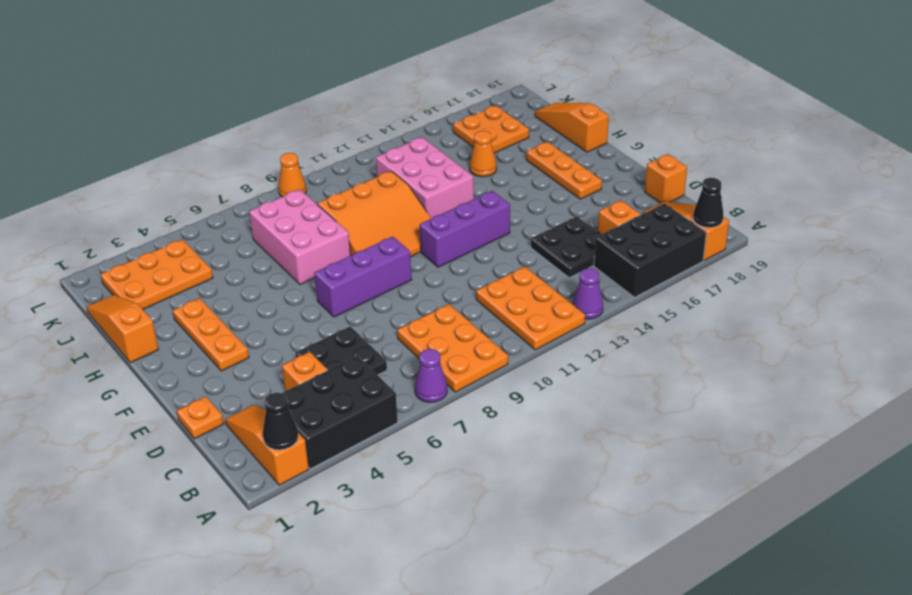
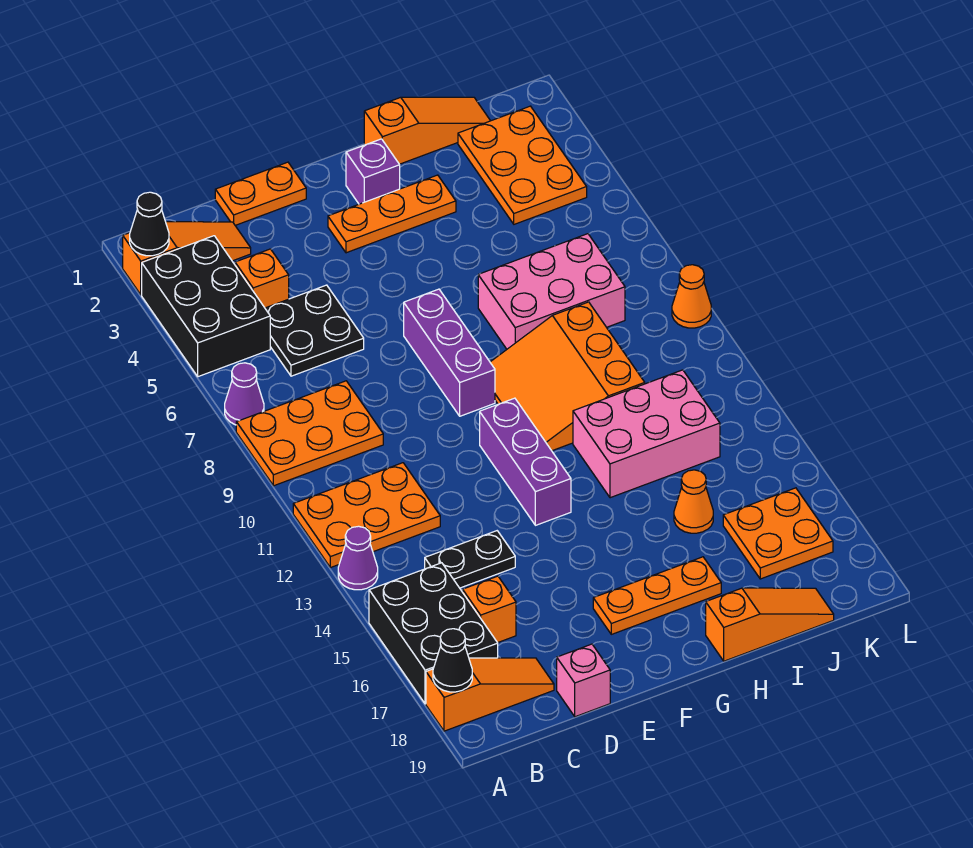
black 2x2 plate [531,217,601,278] -> black 1x2 plate [425,531,515,588]
orange 1x1 plate [177,396,224,439] -> orange 1x2 plate [215,162,306,225]
orange 1x1 brick [645,154,687,203] -> pink 1x1 brick [557,644,610,717]
none -> purple 1x1 brick [346,139,400,204]

